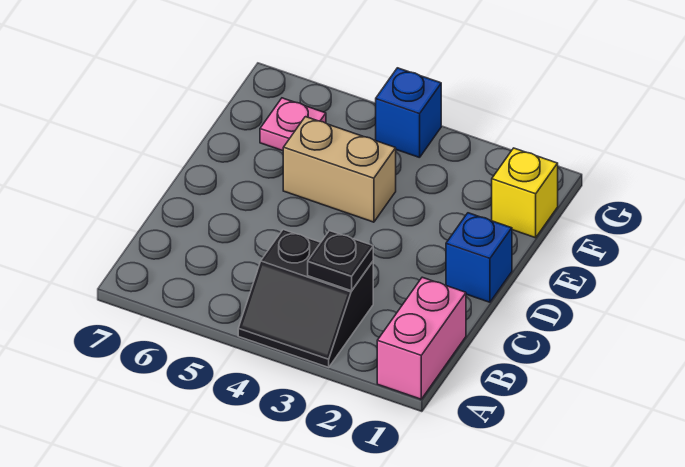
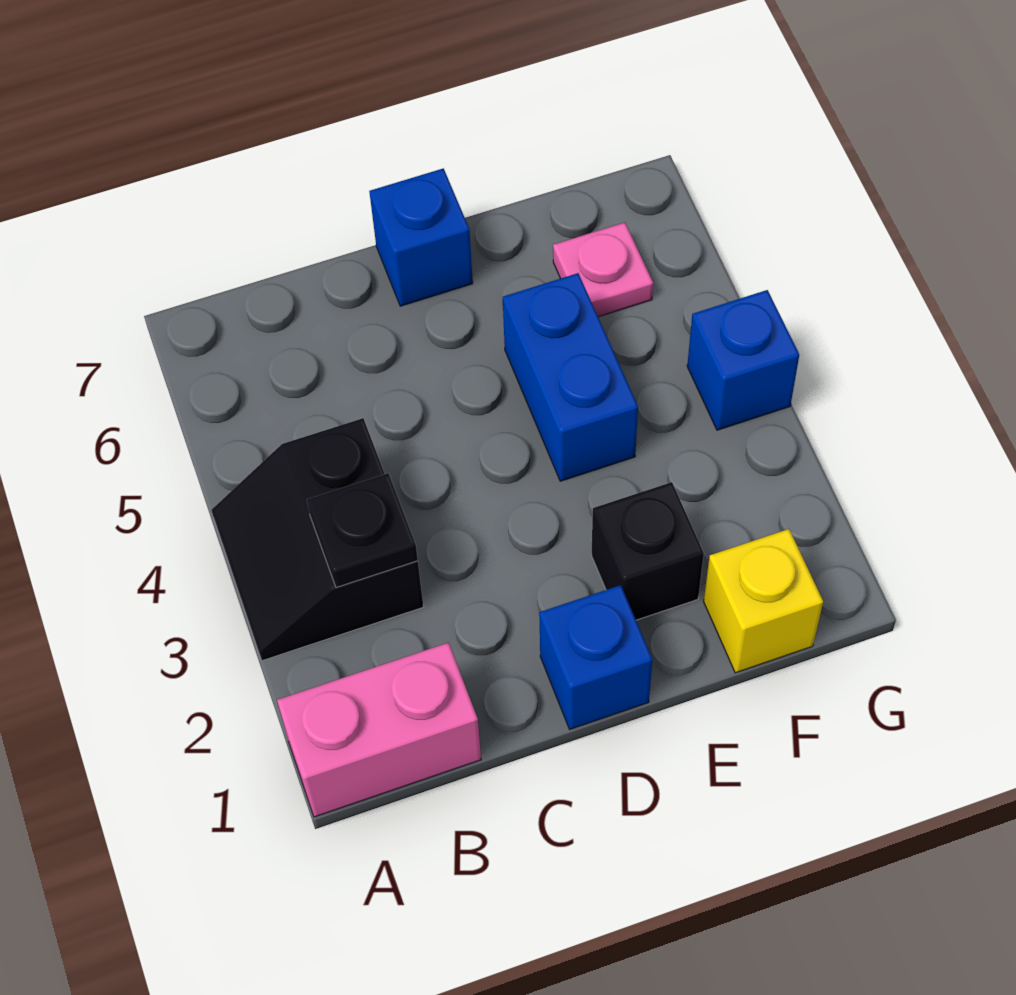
none -> blue 1x1 brick [369,168,473,306]
none -> black 1x1 brick [591,482,704,620]
tan 1x2 brick [283,117,396,222] -> blue 1x2 brick [503,273,638,481]

